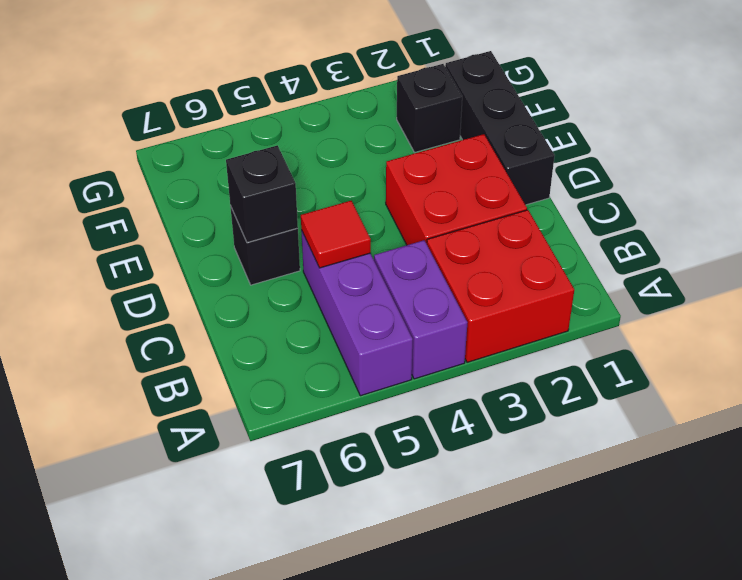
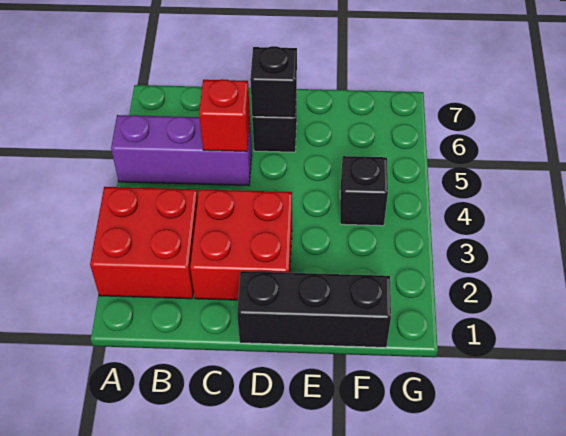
purple 1x2 brick [374,240,468,379] -> none
red 1x1 tile [301,201,371,268] -> red 1x1 brick [199,79,250,151]
black 1x1 brick [397,64,462,152] -> black 1x1 brick moved to [340,156,388,226]

